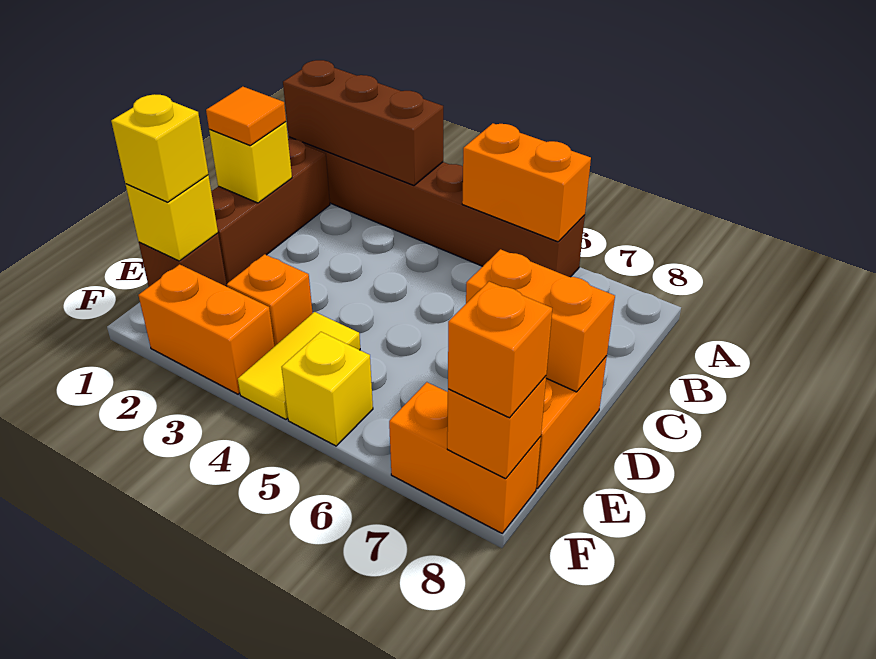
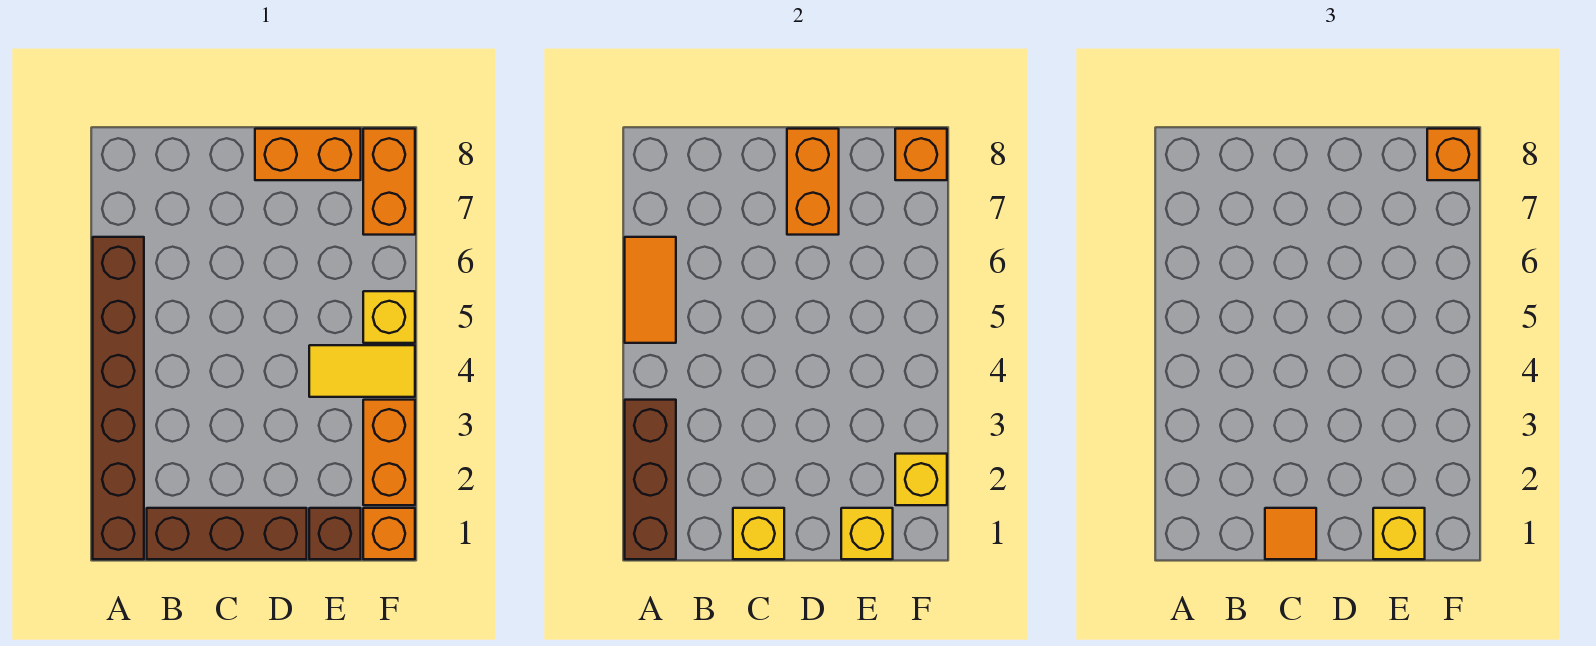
orange 1x2 brick [462,123,591,242] -> orange 1x2 tile [625,237,676,343]
orange 1x1 brick [227,254,312,346] -> orange 1x1 brick moved to [363,508,415,559]
none -> yellow 1x1 brick [895,454,947,505]

